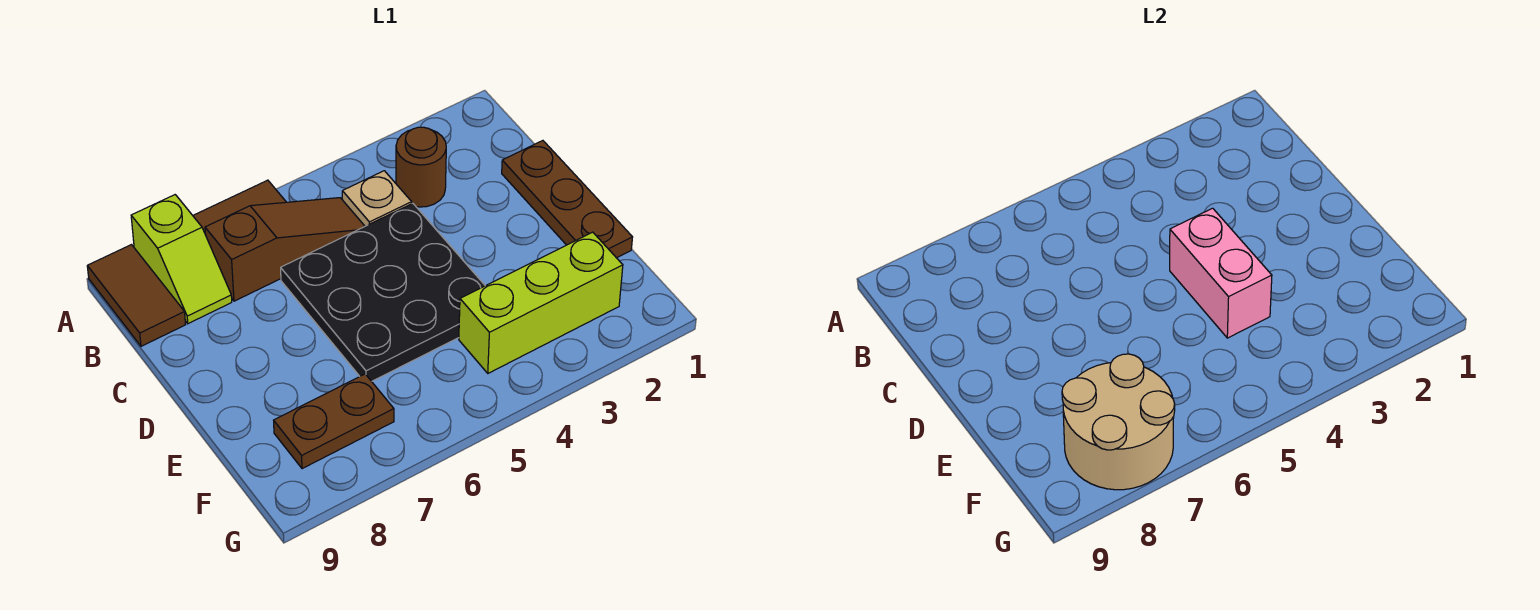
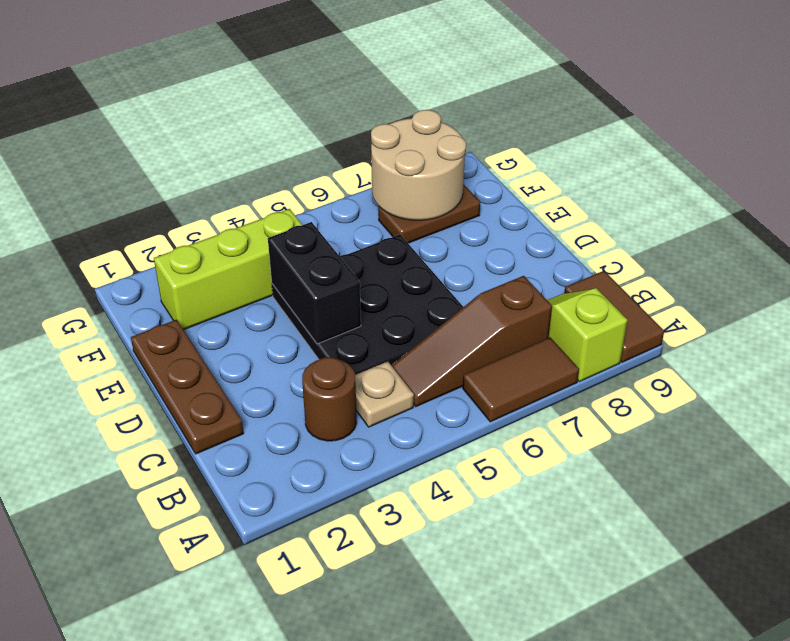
pink 1x2 brick [1170,208,1272,338] -> black 1x2 brick [268,222,361,344]

